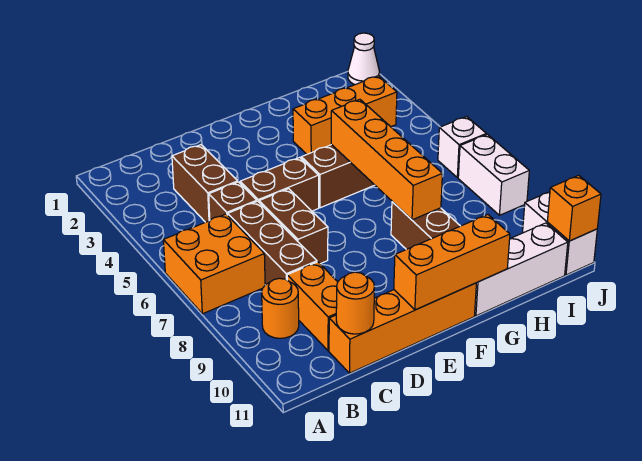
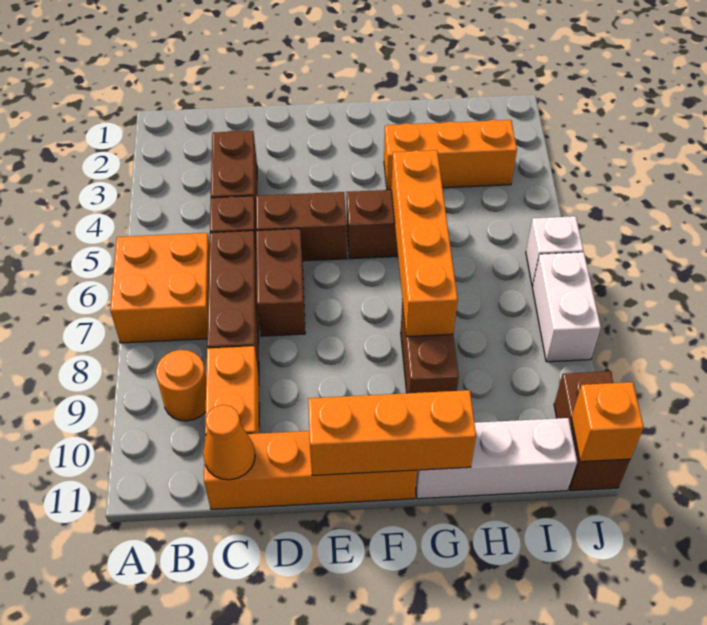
orange 1x1 round brick [336,272,375,334] -> orange 1x1 cone [203,405,255,480]
white 1x1 cone [348,33,380,85] -> none
white 1x2 brick [522,192,597,275] -> brown 1x2 brick [554,371,630,491]

